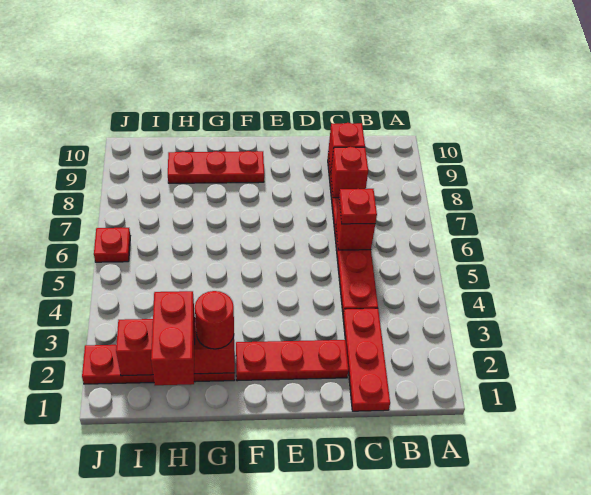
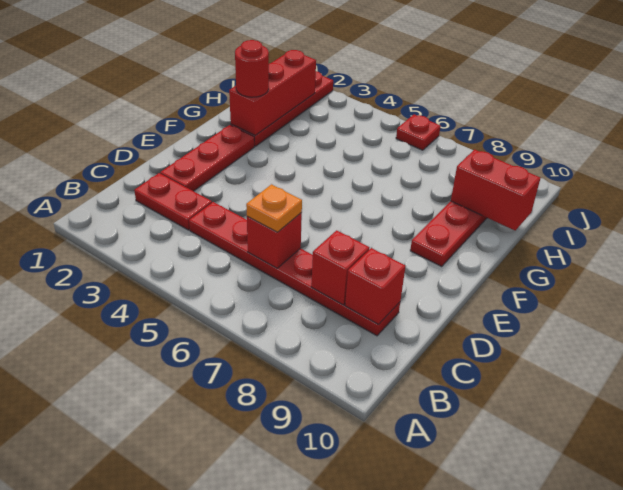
red 1x3 plate [343,308,390,411] -> red 1x2 plate [134,173,212,230]
red 1x1 plate [339,189,377,224] -> orange 1x1 plate [246,184,302,232]
red 1x2 brick [151,291,195,385] -> red 1x2 brick moved to [451,150,540,230]

